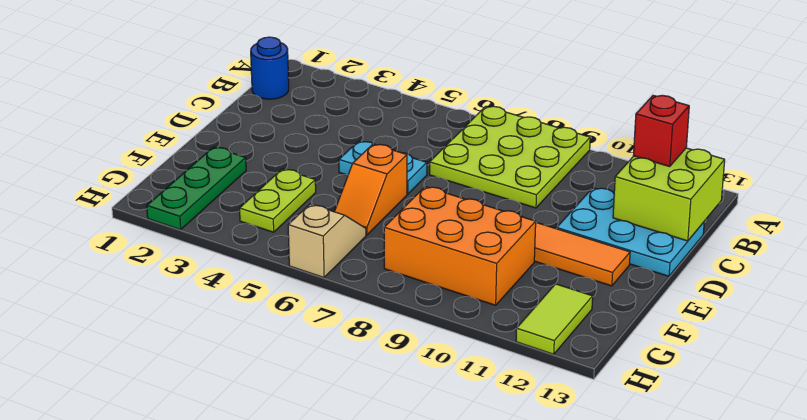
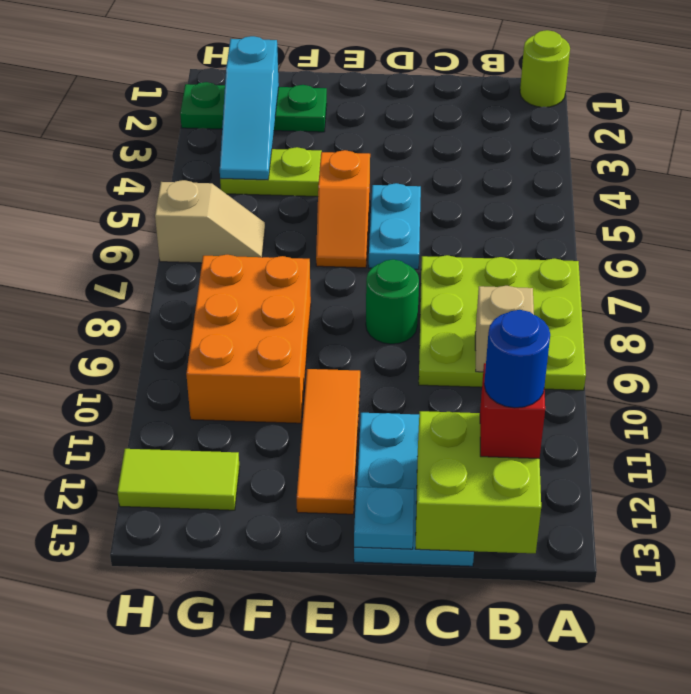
none -> lime 1x1 round brick [520,30,570,107]
blue 1x1 round brick [251,37,289,99] -> blue 1x1 round brick moved to [484,310,550,408]
none -> tan 1x1 brick [475,286,534,372]
none -> green 1x1 round brick [366,259,419,344]
none -> cyan 1x1 plate [354,487,414,549]
orange 1x2 slope [334,144,407,235] -> orange 1x2 slope turned to [316,150,370,268]
none -> cyan 1x3 slope [220,36,279,180]

